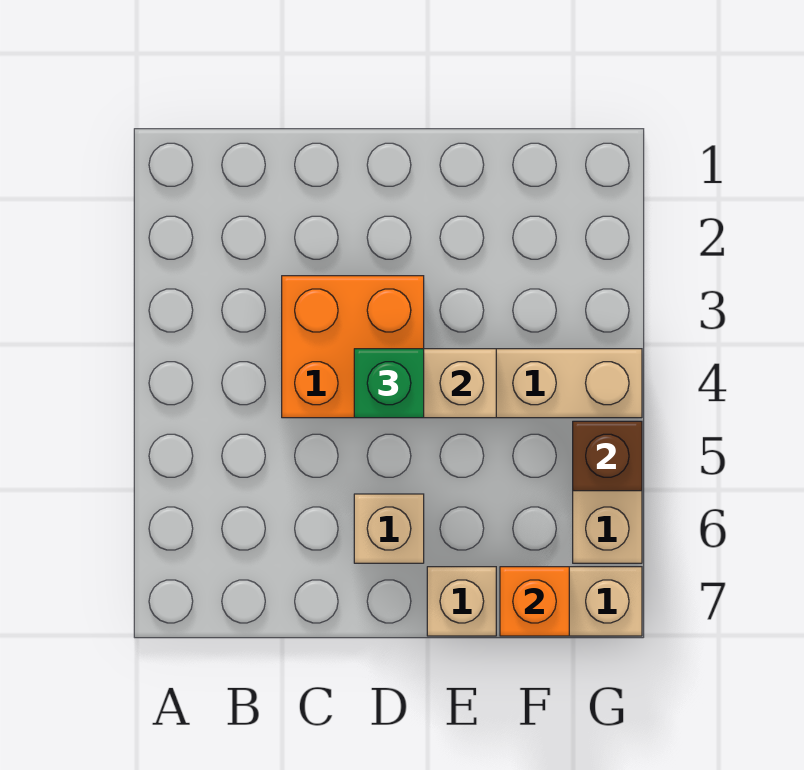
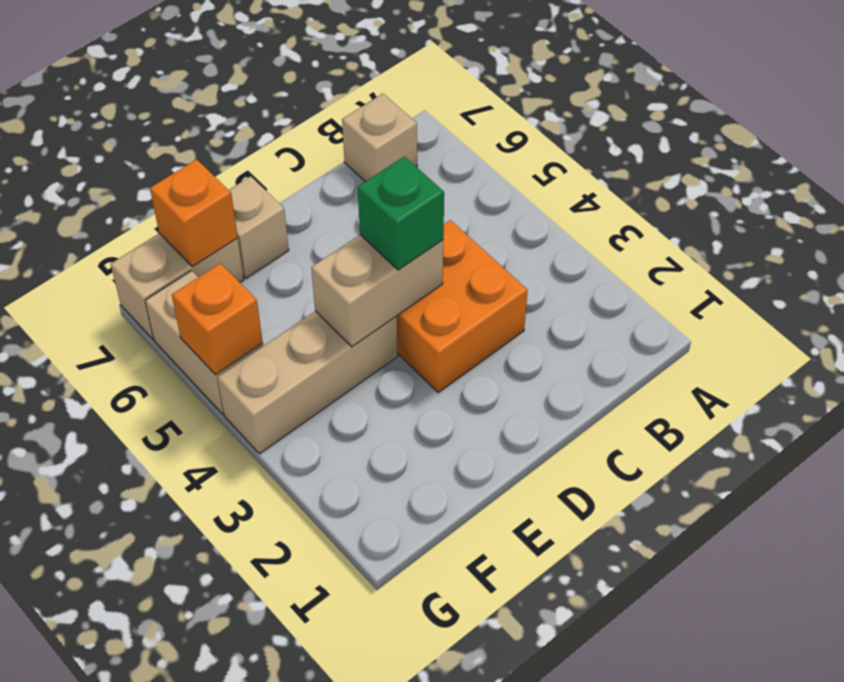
tan 1x1 brick [354,494,424,563] -> tan 1x1 brick moved to [342,94,417,182]
brown 1x1 brick [573,421,642,491] -> orange 1x1 brick [172,263,263,375]

